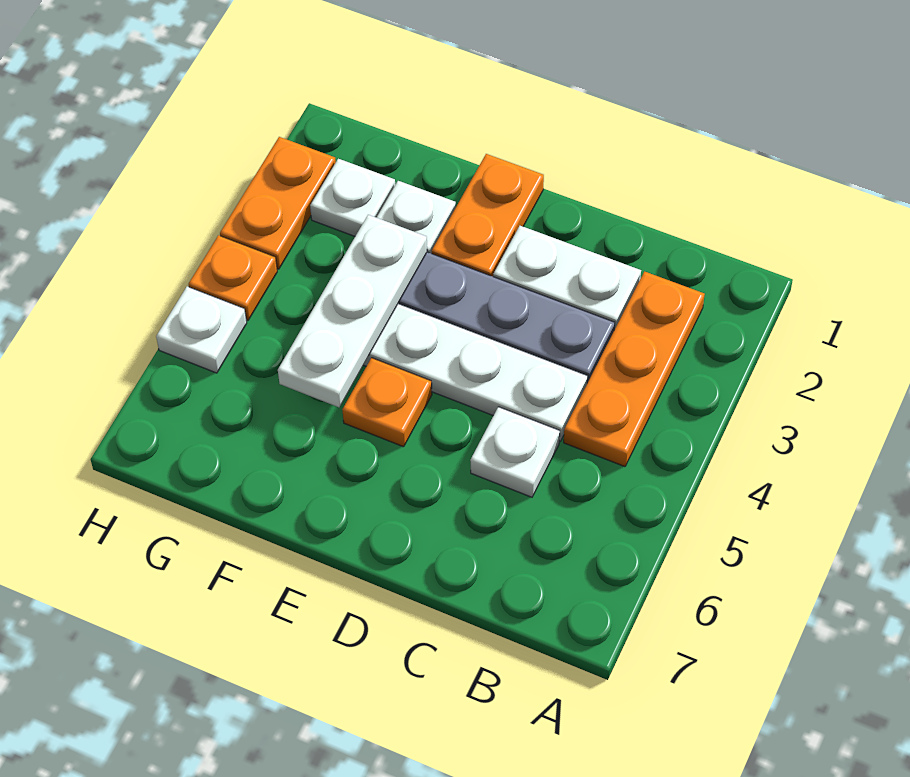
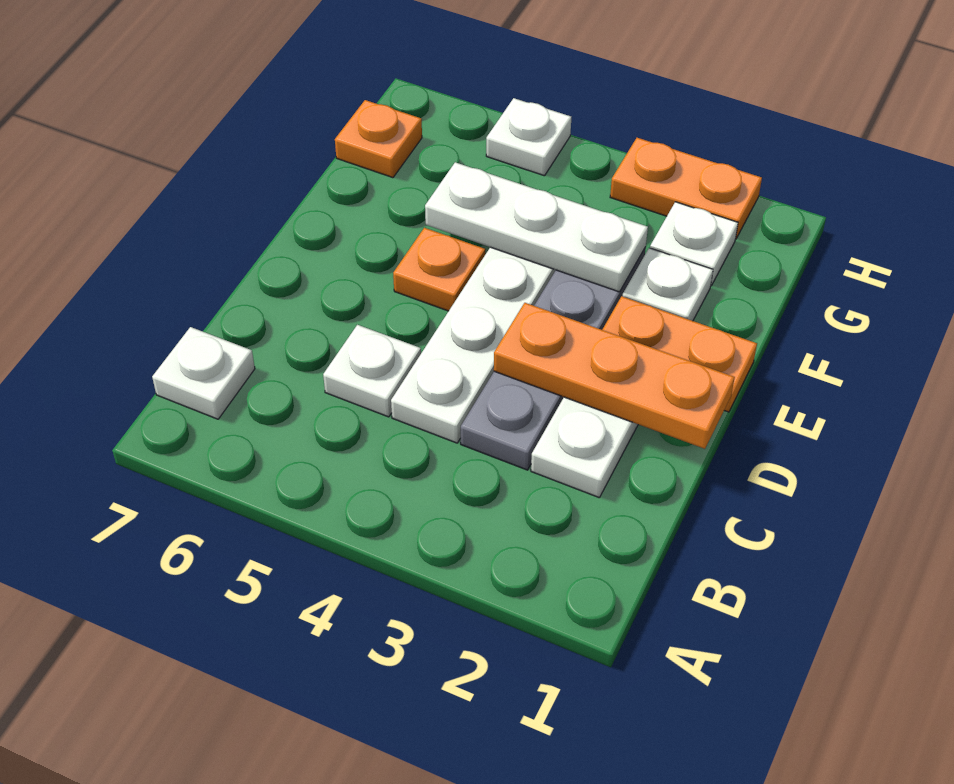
orange 1x3 plate [564,272,705,467] -> orange 1x3 plate moved to [494,303,735,449]
none -> white 1x1 plate [152,327,255,419]
orange 1x1 plate [189,235,277,320] -> orange 1x1 plate moved to [335,100,422,178]

